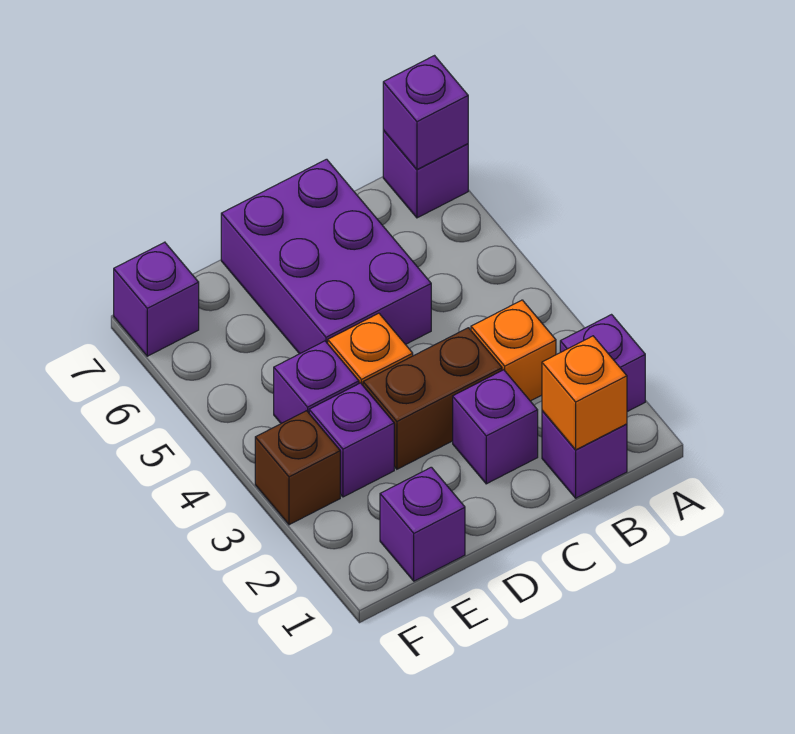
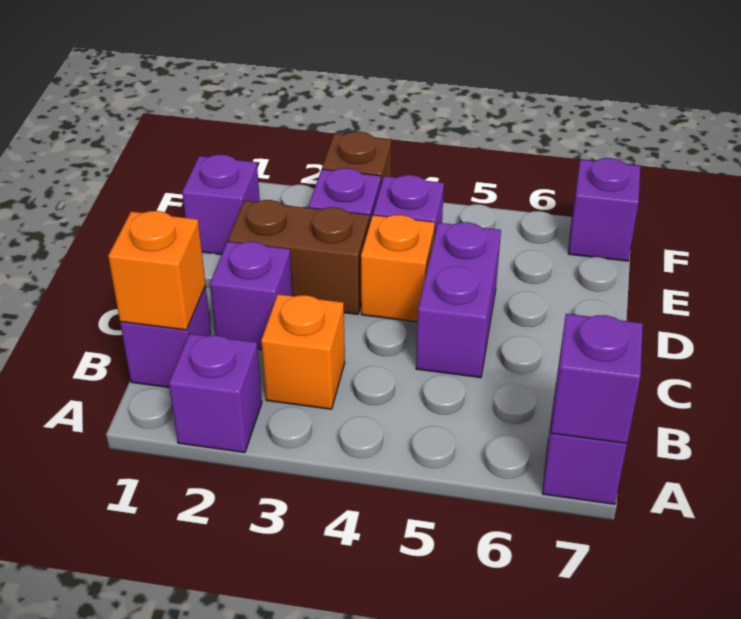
brown 1x2 brick [363,328,502,469] -> brown 1x2 brick turned to [228,200,369,314]
purple 2x3 brick [221,159,431,354] -> purple 1x2 brick [416,222,501,378]

